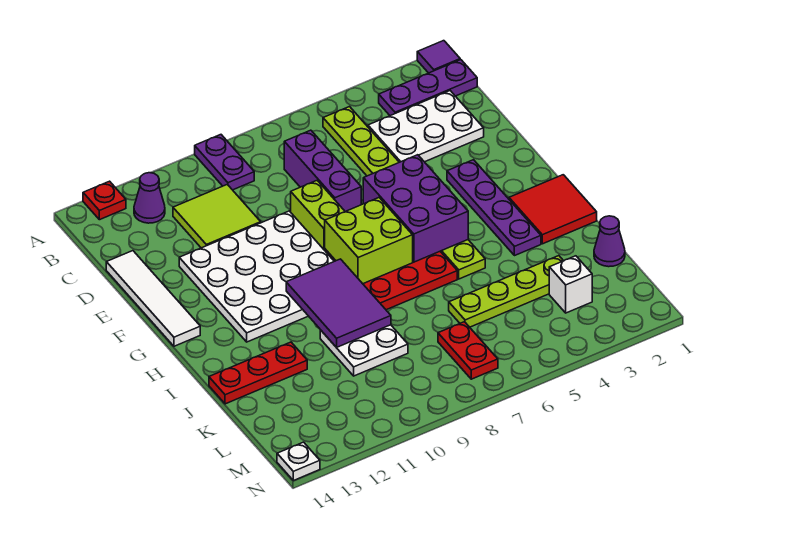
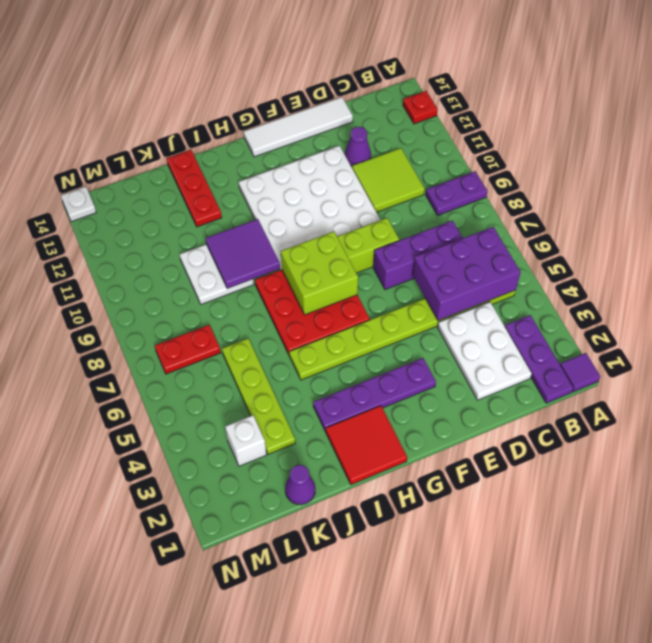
purple 1x1 cone [134,173,165,223] -> purple 1x1 cone moved to [345,127,371,166]
purple 2x3 brick [363,155,468,262] -> purple 2x3 brick moved to [413,227,521,321]
purple 2x3 tile [286,259,391,348] -> purple 2x2 tile [206,219,280,289]

